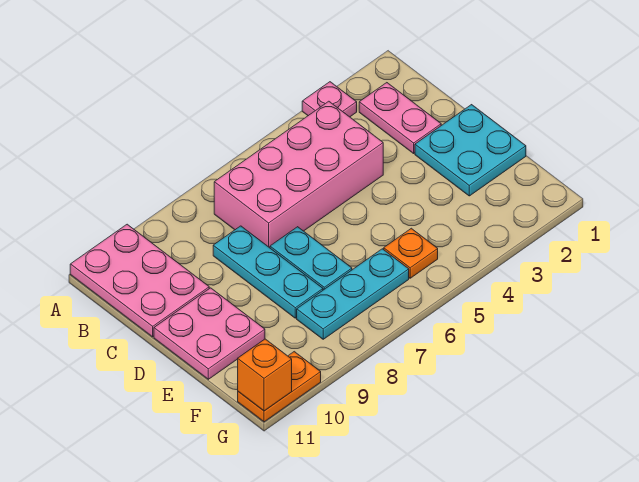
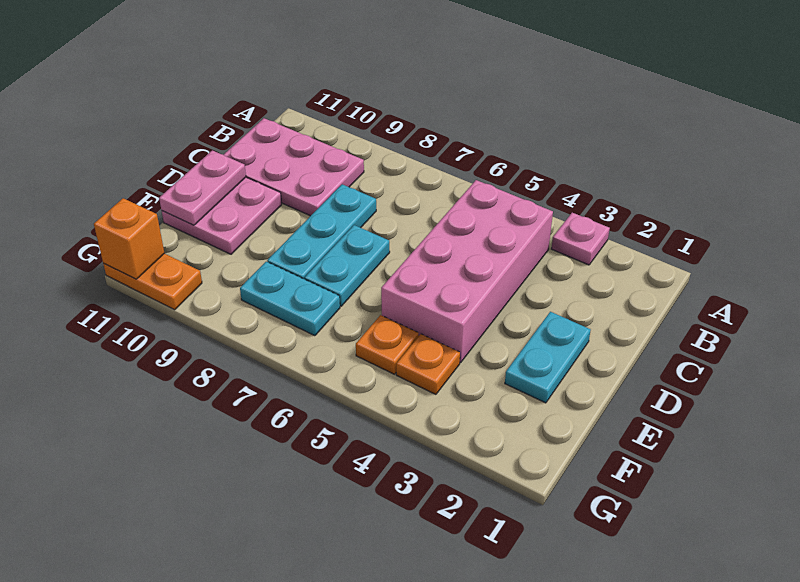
pink 2x3 plate [70,224,209,337] -> pink 2x3 plate turned to [224,118,364,216]
pink 1x2 plate [359,83,441,153] -> pink 1x2 plate moved to [159,150,246,225]
pink 2x4 brick [214,101,383,248] -> pink 2x4 brick turned to [381,180,553,363]
cyan 2x2 plate [415,105,526,196] -> cyan 1x2 plate [505,312,591,403]
none -> orange 1x1 plate [396,334,460,394]
cyan 1x3 plate [297,249,409,339] -> cyan 1x2 plate [240,262,340,336]

